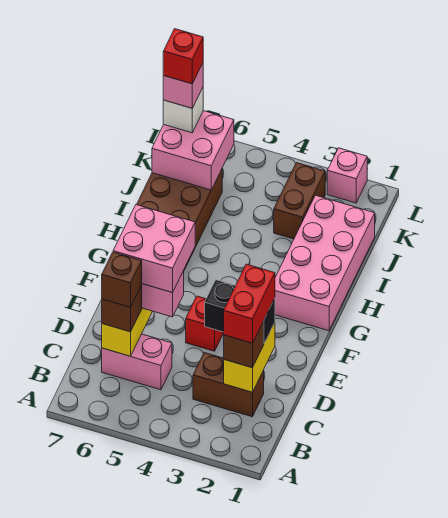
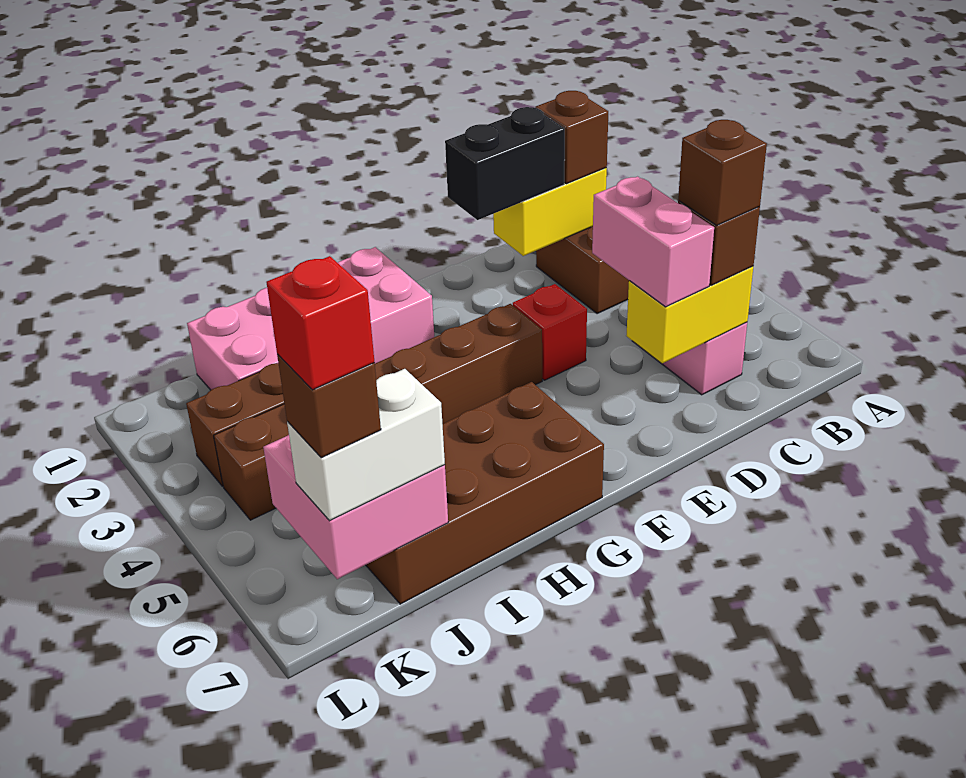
red 1x2 brick [224,264,275,343] -> none
black 1x2 brick [205,280,275,343] -> black 1x2 brick turned to [445,107,565,220]
pink 2x2 brick [113,205,195,293] -> none
none -> brown 1x6 brick [214,304,542,520]
white 1x1 brick [163,88,203,133] -> white 1x2 brick [287,369,445,521]
pink 1x1 brick [163,63,203,108] -> brown 1x1 brick [277,354,381,458]
pink 1x1 brick [327,148,367,203] -> none

